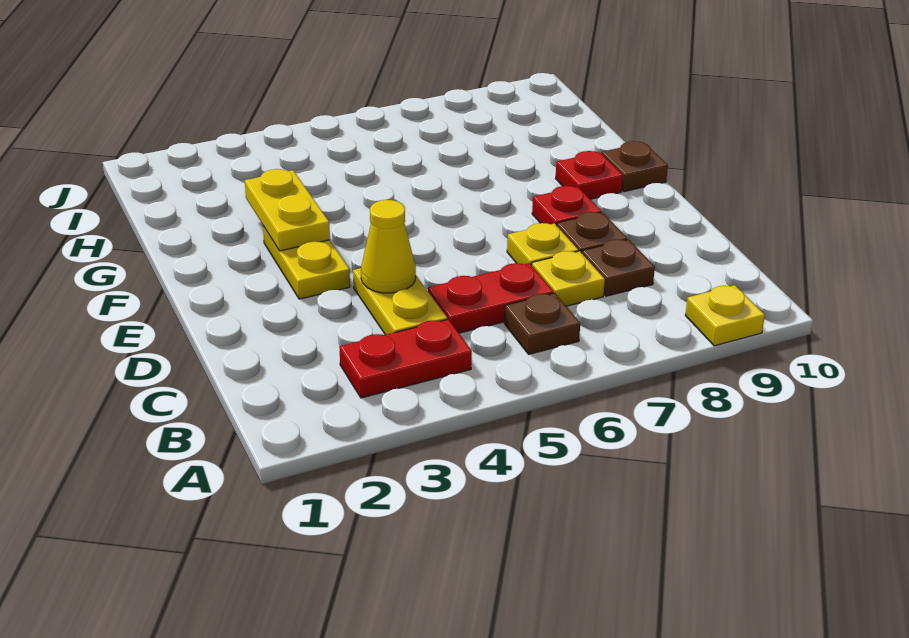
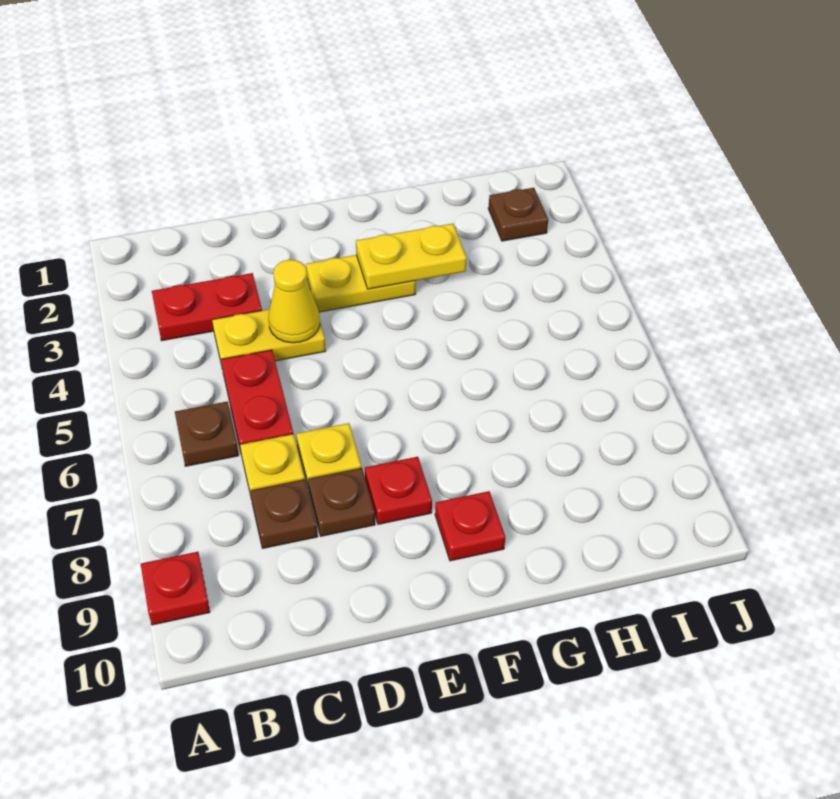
yellow 1x1 plate [685,285,765,346] -> red 1x1 plate [141,552,210,625]
red 1x2 plate [340,319,472,398] -> red 1x2 plate turned to [152,273,262,341]
brown 1x1 plate [602,141,668,192] -> brown 1x1 plate moved to [488,188,548,241]

